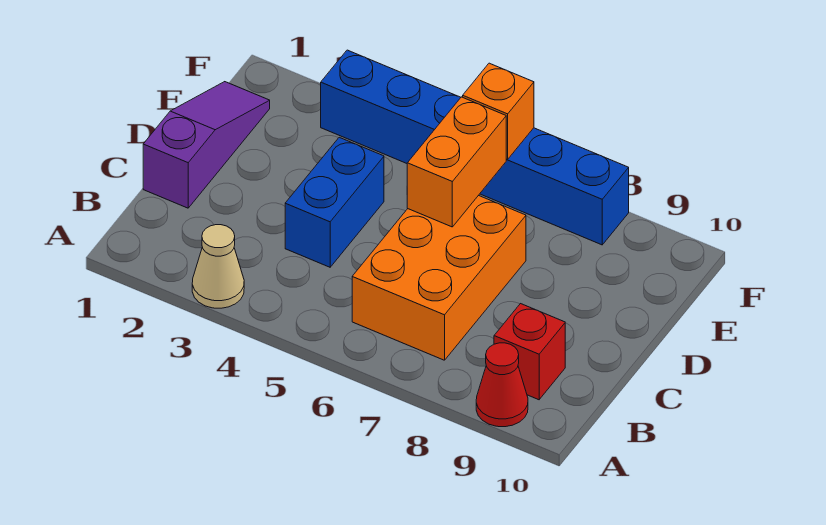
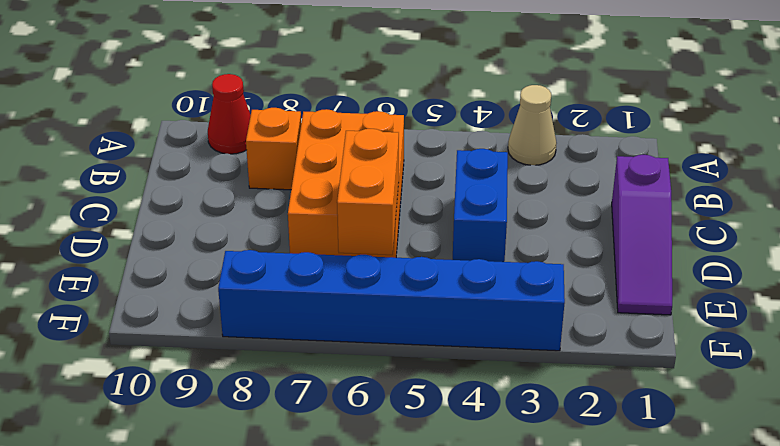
red 1x1 brick [494,304,565,400] -> none
orange 1x1 brick [463,63,534,159] -> orange 1x1 brick moved to [246,108,301,190]

